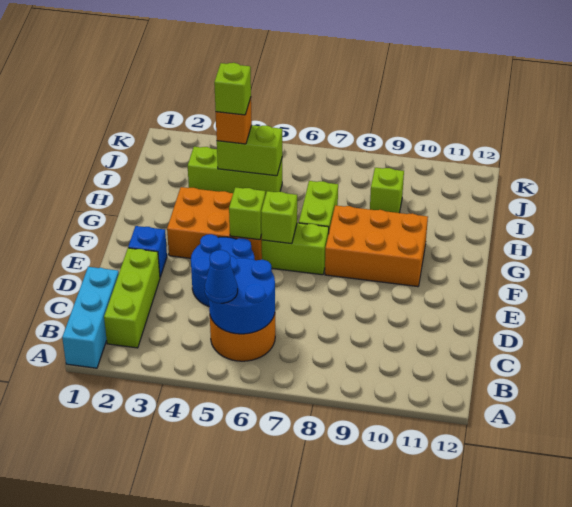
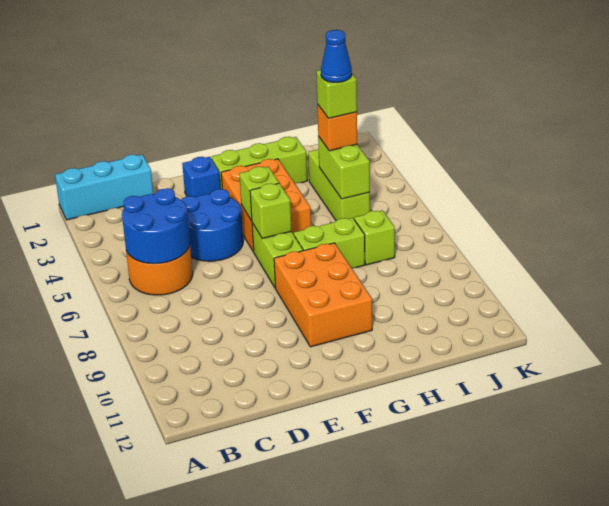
lime 1x3 brick [104,248,160,348] -> lime 1x3 brick moved to [212,137,307,189]
blue 1x1 cone [205,250,238,303] -> blue 1x1 cone moved to [321,30,352,82]
lime 1x1 brick [370,168,404,213] -> lime 1x1 brick moved to [354,210,395,265]

